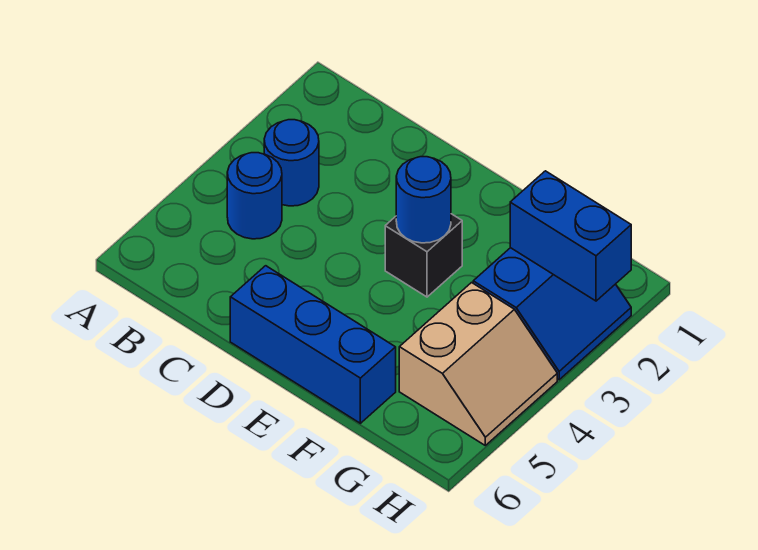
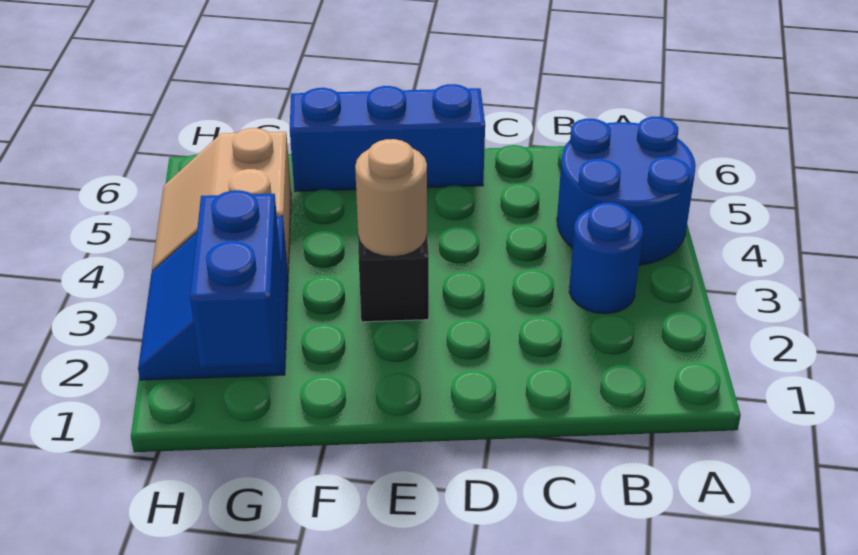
blue 1x1 round brick [227,153,282,239] -> blue 2x2 round brick [557,117,696,265]
blue 1x1 round brick [396,157,451,243] -> tan 1x1 round brick [355,139,427,257]
blue 1x2 brick [510,171,631,301] -> blue 1x2 brick turned to [190,190,281,368]

